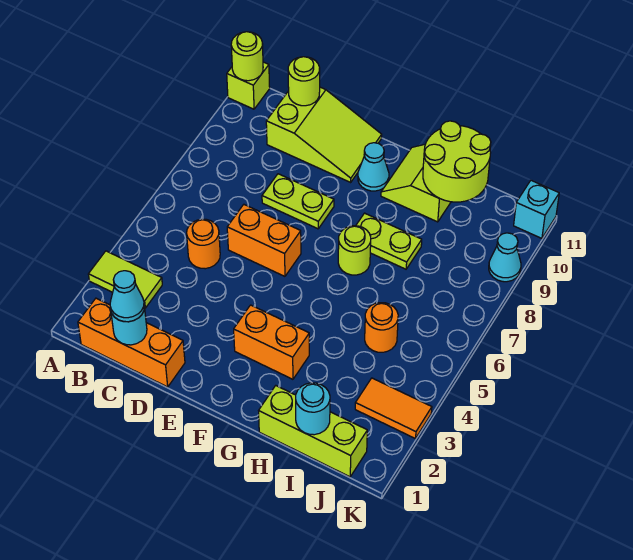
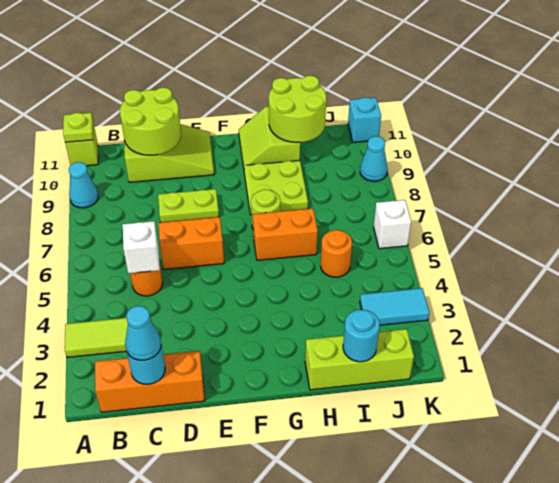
lime 1x1 round brick [231,32,263,81] -> lime 1x1 plate [63,113,93,142]
none -> white 1x1 brick [123,221,160,273]
lime 1x1 round brick [288,57,320,106] -> lime 2x2 round brick [120,88,181,155]
orange 1x2 brick [234,305,309,379] -> orange 1x2 brick moved to [253,208,318,260]
cyan 1x1 cone [358,143,389,191] -> cyan 1x1 cone moved to [69,162,98,208]
lime 1x2 plate [356,213,422,269] -> lime 2x2 plate [244,160,308,215]
orange 1x2 tile [355,378,432,439] -> cyan 1x2 tile [360,288,429,325]
none -> white 1x1 brick [374,200,411,249]

